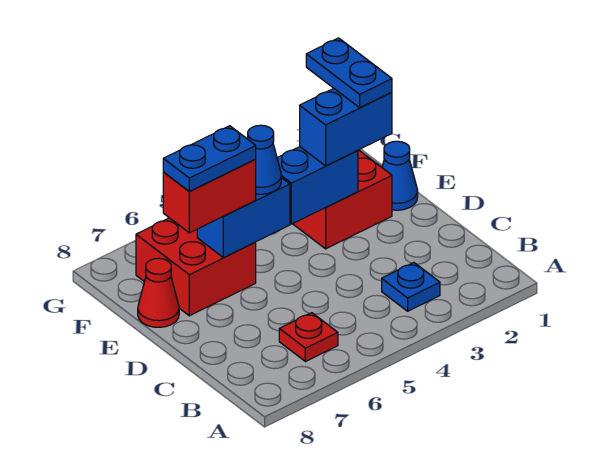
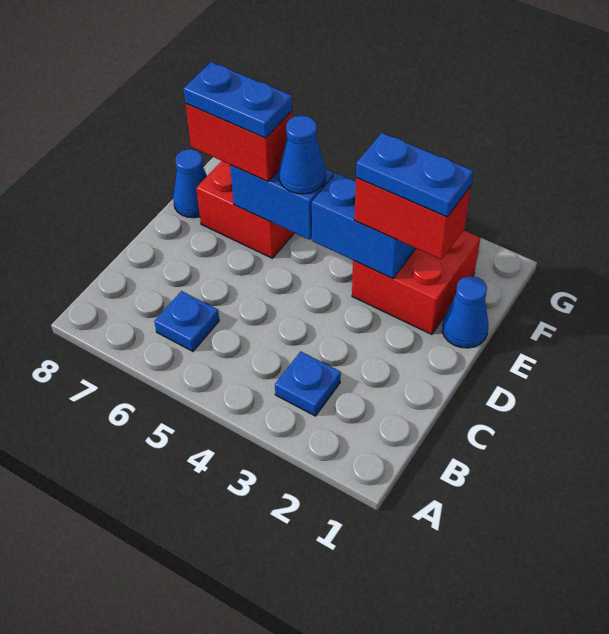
red 1x1 plate [279,313,338,362] -> blue 1x1 plate [154,291,219,351]
blue 1x2 brick [300,89,392,166] -> red 1x2 brick [354,178,471,260]
blue 1x2 plate [306,38,392,108] -> blue 1x2 plate turned to [356,133,473,217]
red 1x1 cone [138,258,179,327] -> blue 1x1 cone [173,149,207,218]

